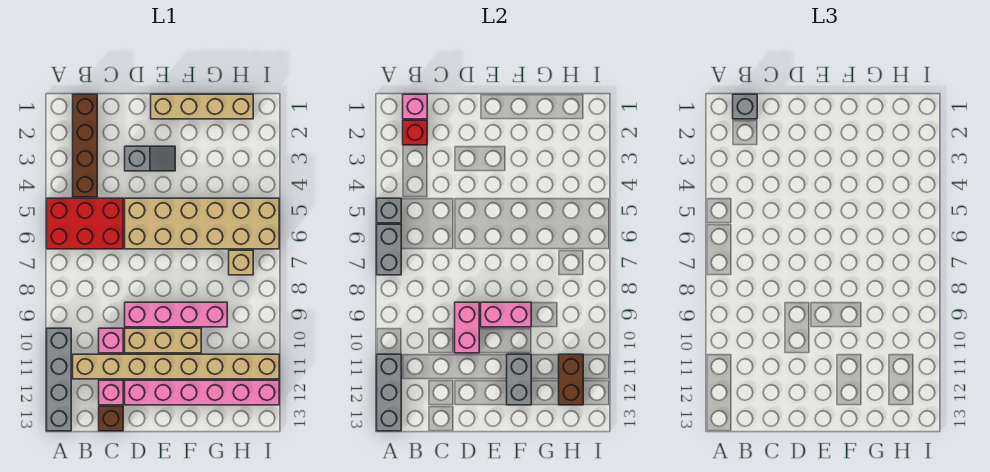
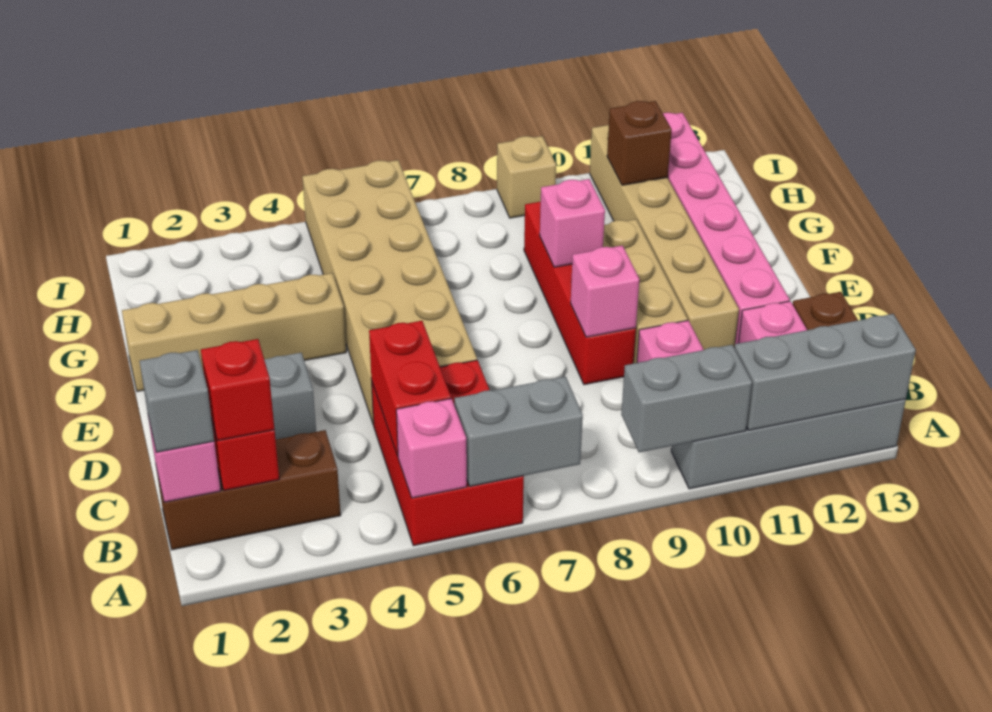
grey 1x1 brick [377,198,401,223] -> pink 1x1 brick [396,399,467,498]
brown 1x4 brick [73,94,97,197] -> brown 1x3 brick [156,430,341,550]
none -> red 1x1 brick [201,339,274,441]
none -> red 1x2 brick [369,321,451,456]
tan 1x8 brick [73,354,279,379] -> tan 1x6 brick [590,125,739,350]
pink 1x4 brick [125,302,227,327] -> red 1x4 brick [524,202,636,385]
pink 1x2 brick [455,302,479,353] -> pink 1x1 brick [571,246,639,337]
tan 1x4 brick [151,94,253,119] -> tan 1x4 brick turned to [122,273,346,391]
pink 1x2 brick [481,302,531,327] -> pink 1x1 brick [540,179,605,267]
grey 1x2 brick [507,354,531,405] -> grey 1x2 brick moved to [621,345,752,452]
tan 1x1 brick [229,250,253,275] -> tan 1x1 brick moved to [497,136,556,218]
brown 1x2 brick [559,354,583,405] -> brown 1x1 brick [607,101,672,185]

